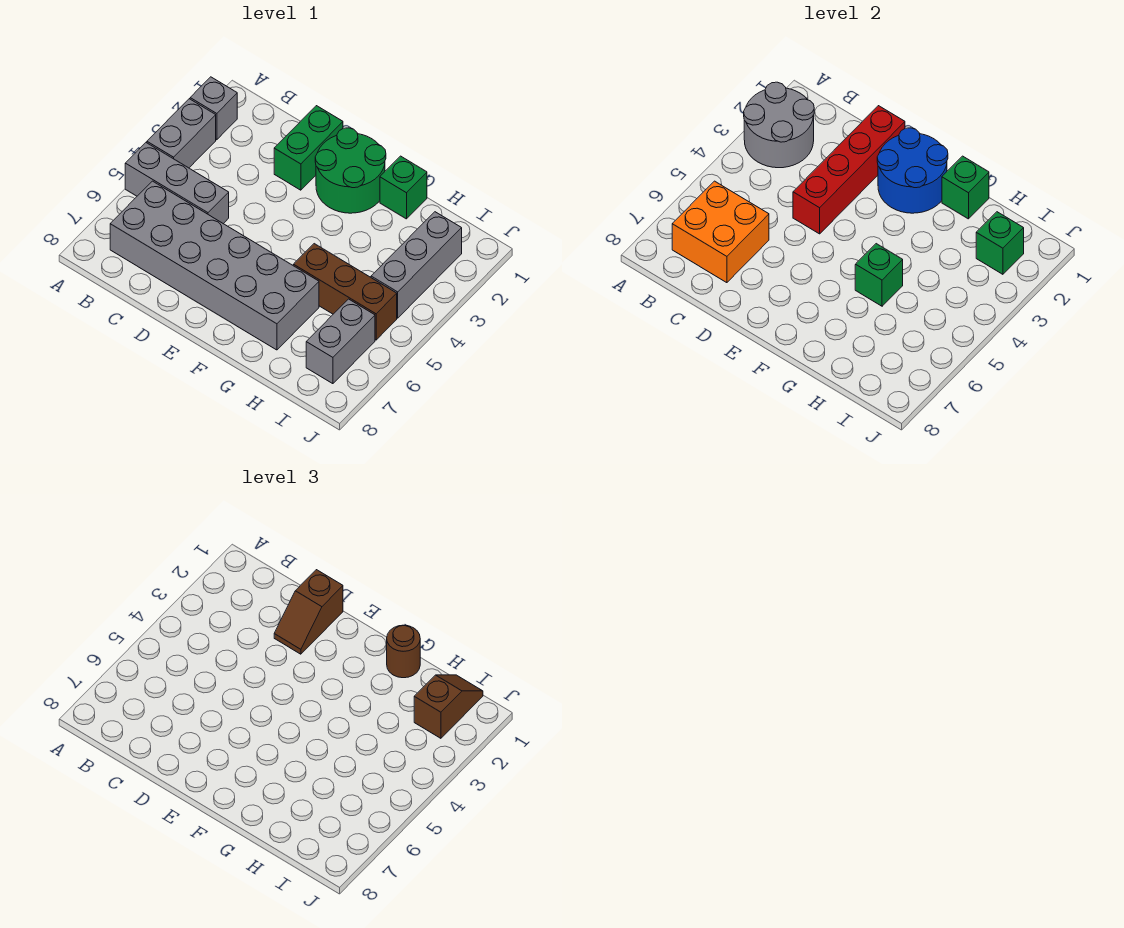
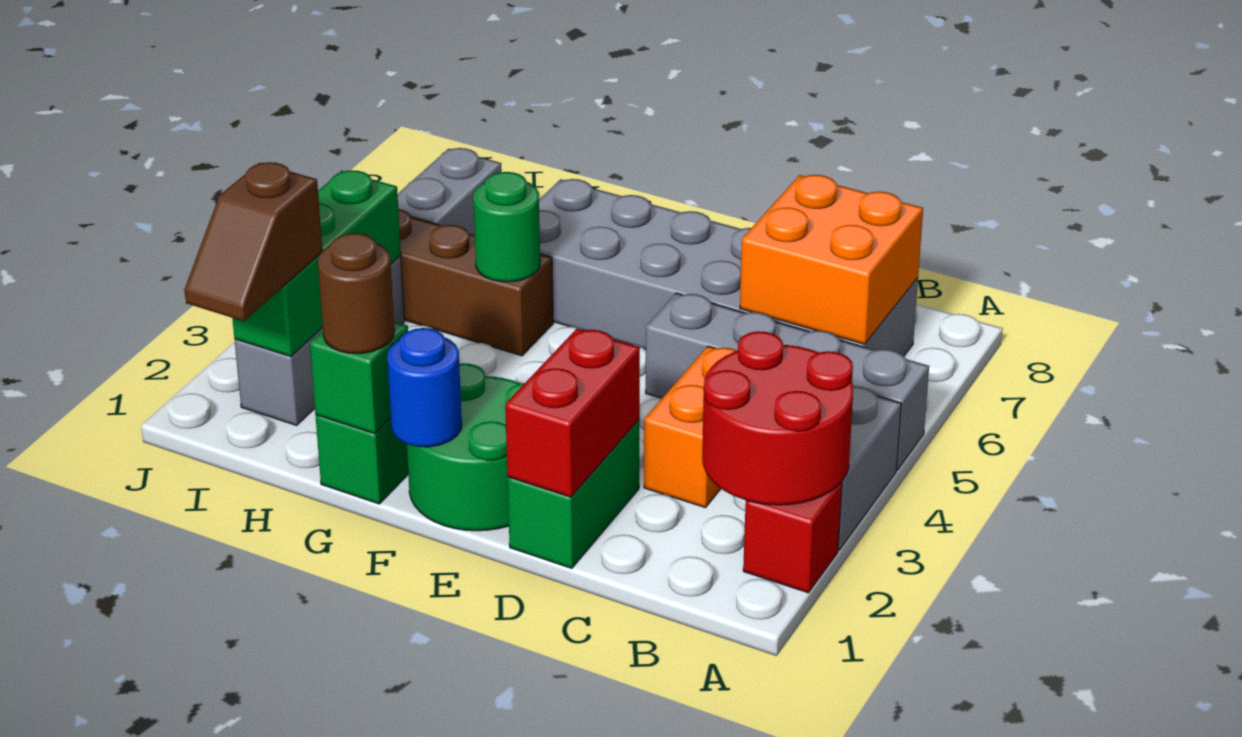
grey 1x1 brick [190,77,237,140] -> red 1x1 brick [743,482,842,593]
grey 2x2 round brick [744,82,814,168] -> red 2x2 round brick [702,331,853,505]
grey 1x3 brick [125,143,229,224] -> grey 1x4 brick [646,293,929,470]
none -> orange 1x2 brick [644,346,737,508]
red 1x4 brick [793,106,905,234] -> red 1x2 brick [505,328,640,497]
brown 1x2 slope [274,570,343,654] -> none
blue 2x2 round brick [877,128,948,213] -> blue 1x1 round brick [387,328,462,447]
green 1x1 brick [855,244,903,306] -> green 1x1 round brick [473,172,540,282]
green 1x1 brick [976,212,1024,274] -> green 1x3 brick [232,170,401,357]

